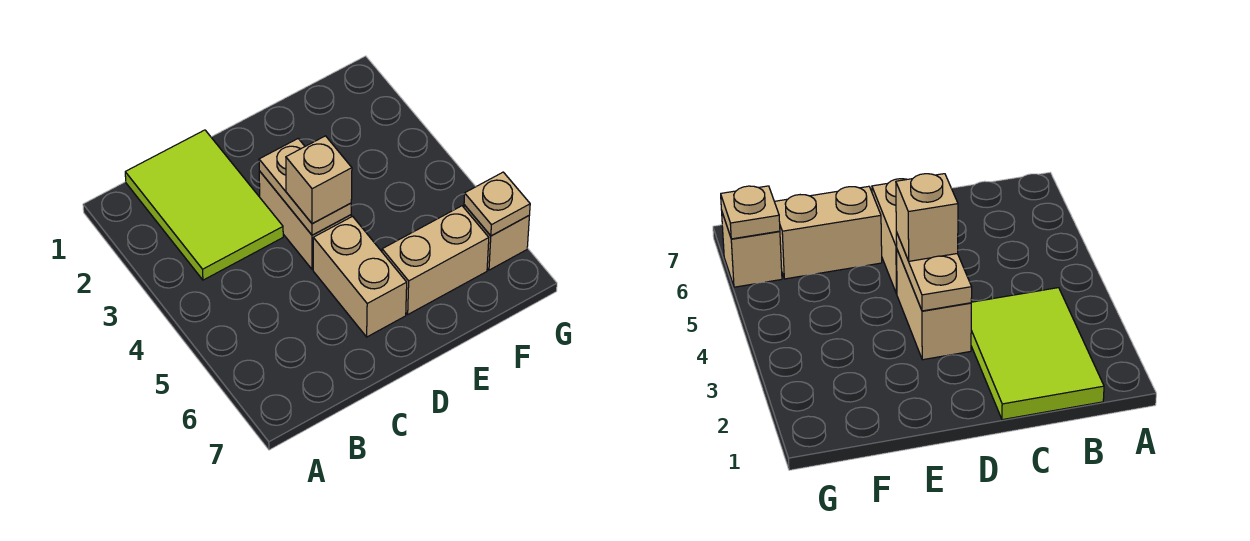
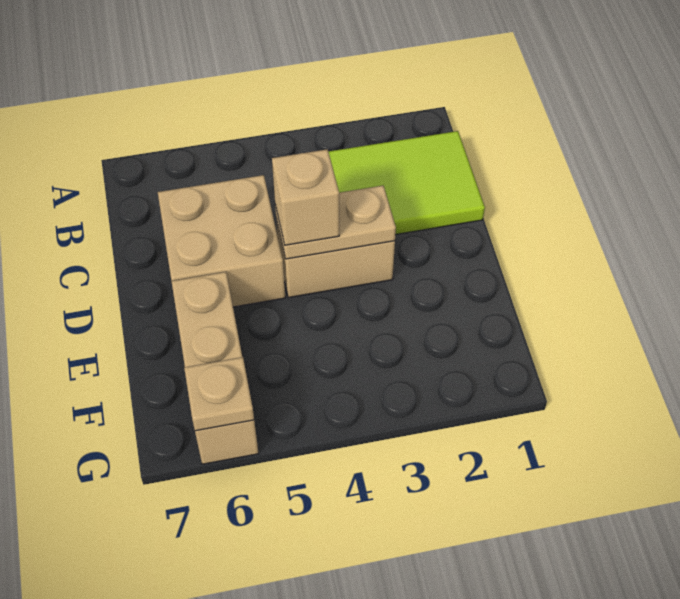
tan 1x2 brick [313,216,407,337] -> tan 2x2 brick [158,175,285,307]

